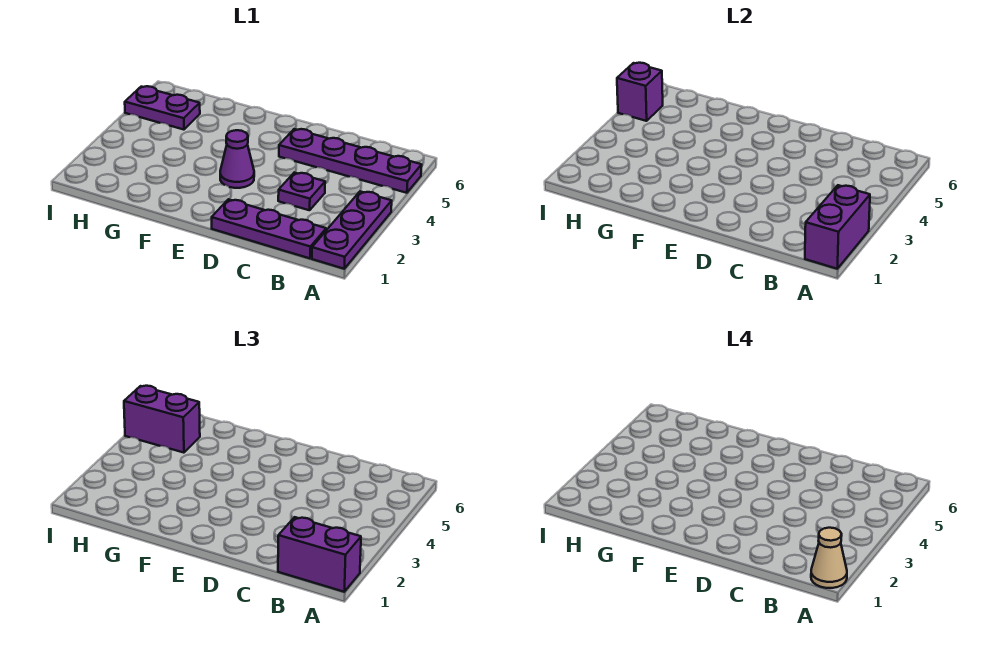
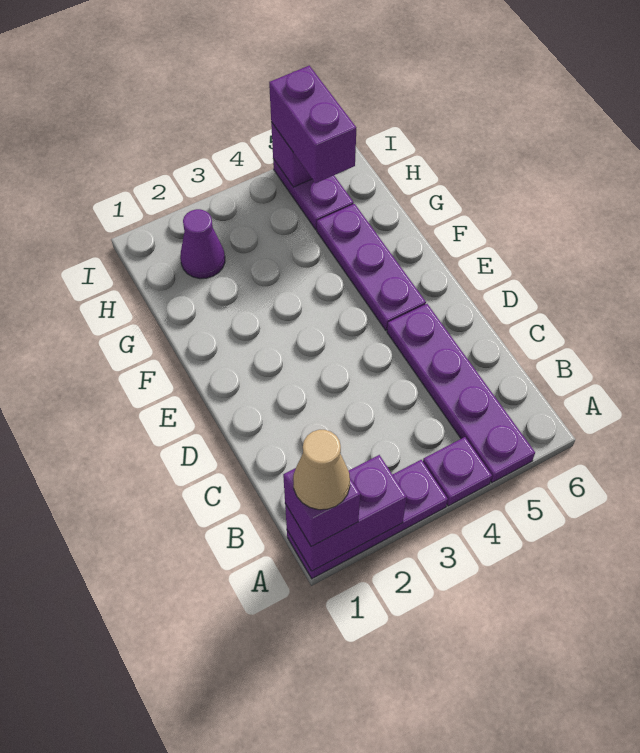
purple 1x2 brick [278,517,361,592] -> purple 1x1 brick [283,468,360,547]
purple 1x3 plate [212,199,326,258] -> purple 1x3 plate moved to [317,204,426,330]
purple 1x1 plate [278,173,325,210] -> purple 1x1 plate moved to [423,437,492,506]
purple 1x1 cone [220,130,254,188] -> purple 1x1 cone moved to [180,209,225,279]

